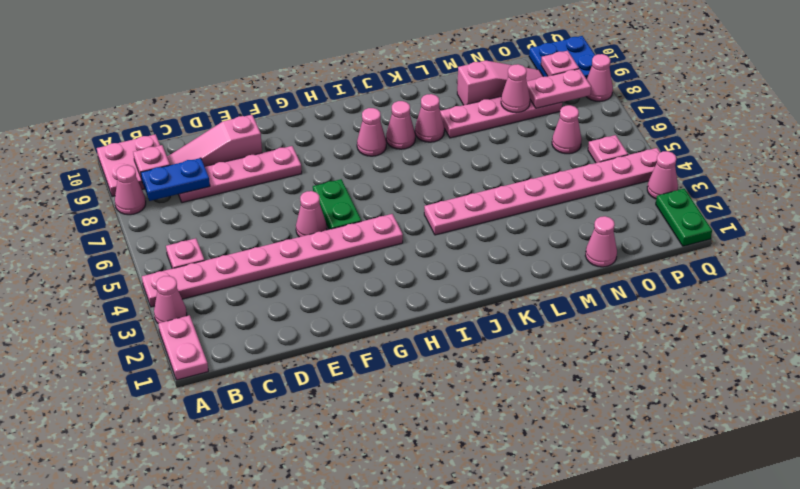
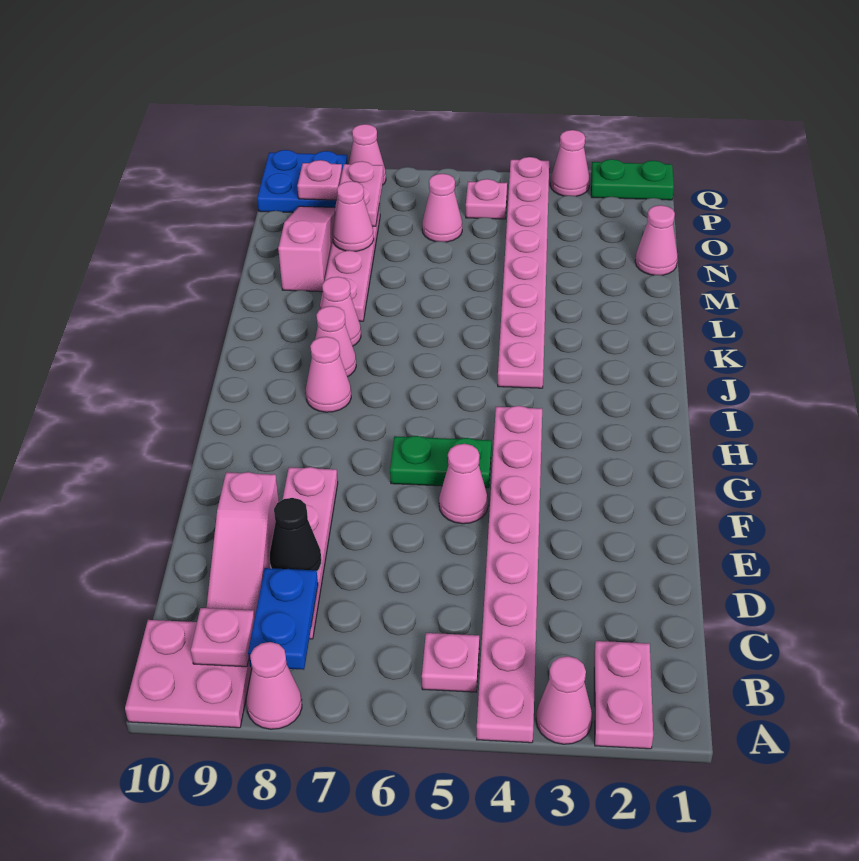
pink 1x2 plate [158,315,208,380] -> pink 1x2 plate turned to [594,641,653,749]
none -> black 1x1 cone [270,498,321,571]

